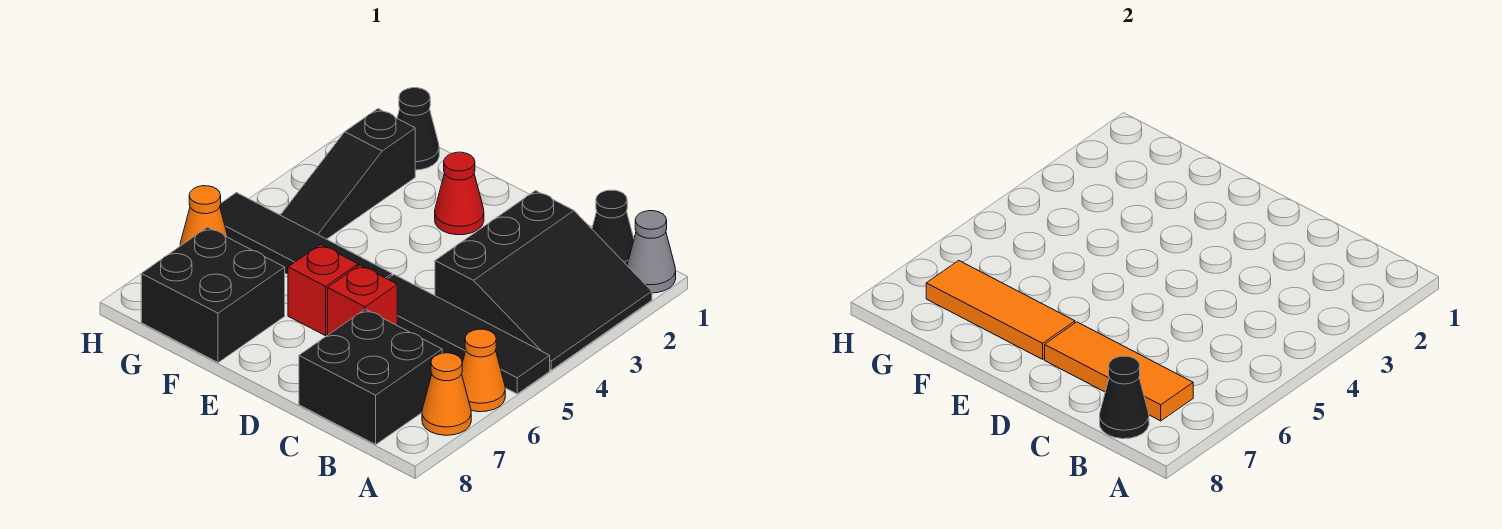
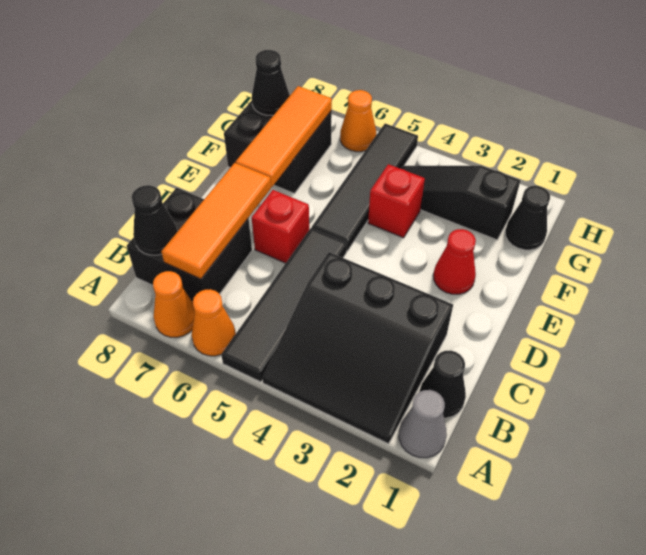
red 1x1 brick [288,244,358,336] -> red 1x1 brick moved to [368,164,425,238]
none -> black 1x1 cone [252,50,290,115]

